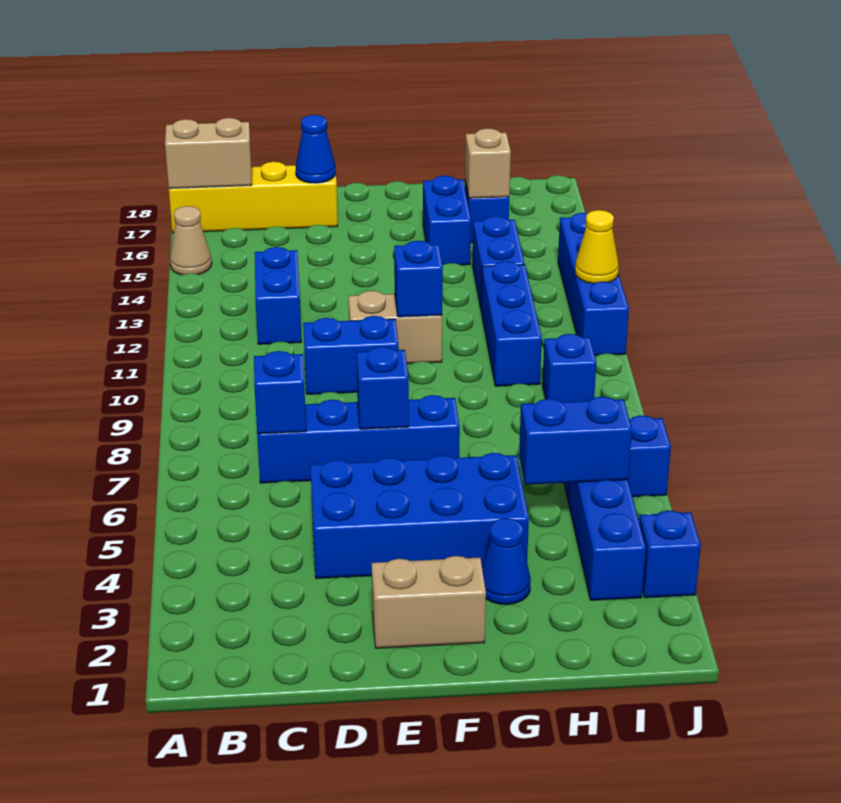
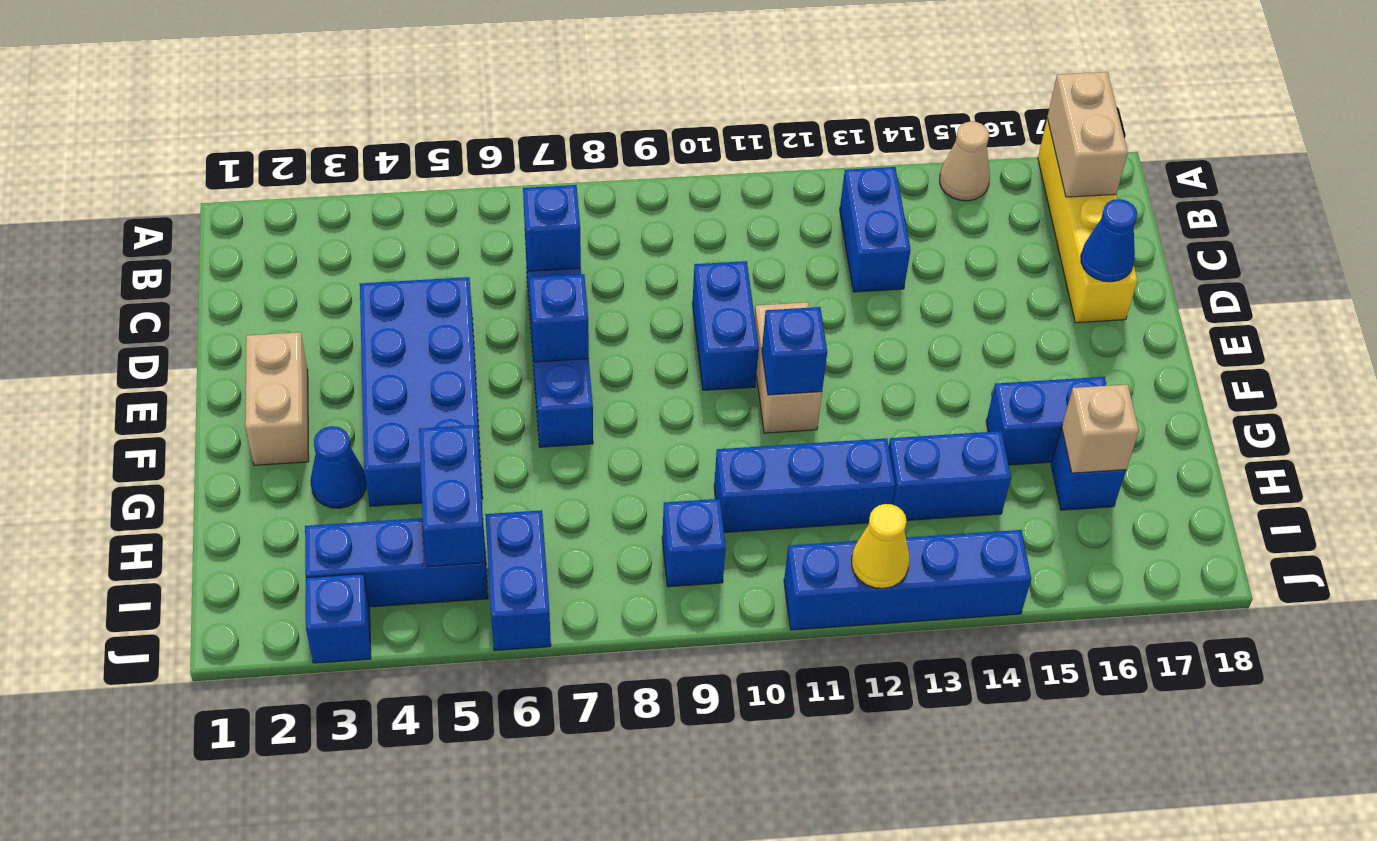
blue 1x2 brick [255,247,302,344] -> blue 1x2 brick turned to [840,167,911,292]

